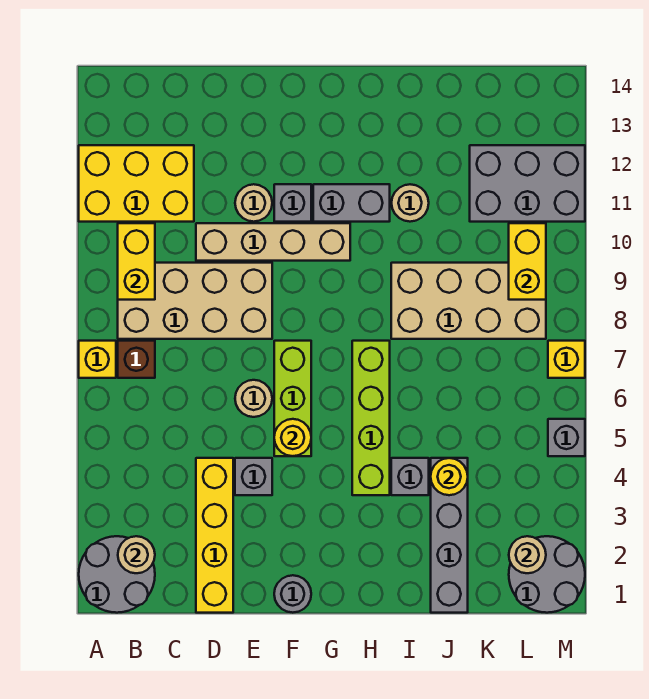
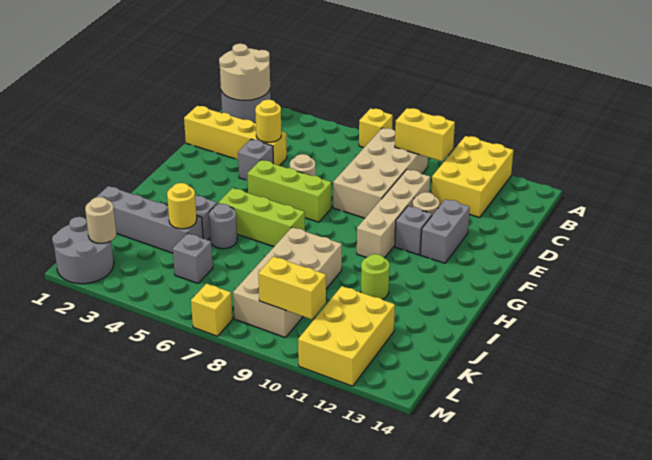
tan 1x1 round brick [118,536,155,573] -> tan 2x2 round brick [219,44,270,101]
brown 1x1 brick [118,341,155,378] -> none
grey 1x1 round brick [274,575,311,613] -> grey 1x1 round brick moved to [209,204,237,249]
yellow 1x1 round brick [274,419,311,456] -> yellow 1x1 round brick moved to [255,100,281,142]
grey 1x2 brick [313,184,390,222] -> grey 1x2 brick moved to [420,199,470,263]
lime 1x4 brick [352,341,390,495] -> lime 1x3 brick [219,188,305,247]
tan 1x1 round brick [392,184,429,222] -> lime 1x1 round brick [361,254,389,299]
grey 2x3 brick [470,145,585,222] -> yellow 2x3 brick [298,286,395,386]
grey 1x1 brick [548,419,585,456] -> grey 1x1 brick moved to [173,233,213,283]

